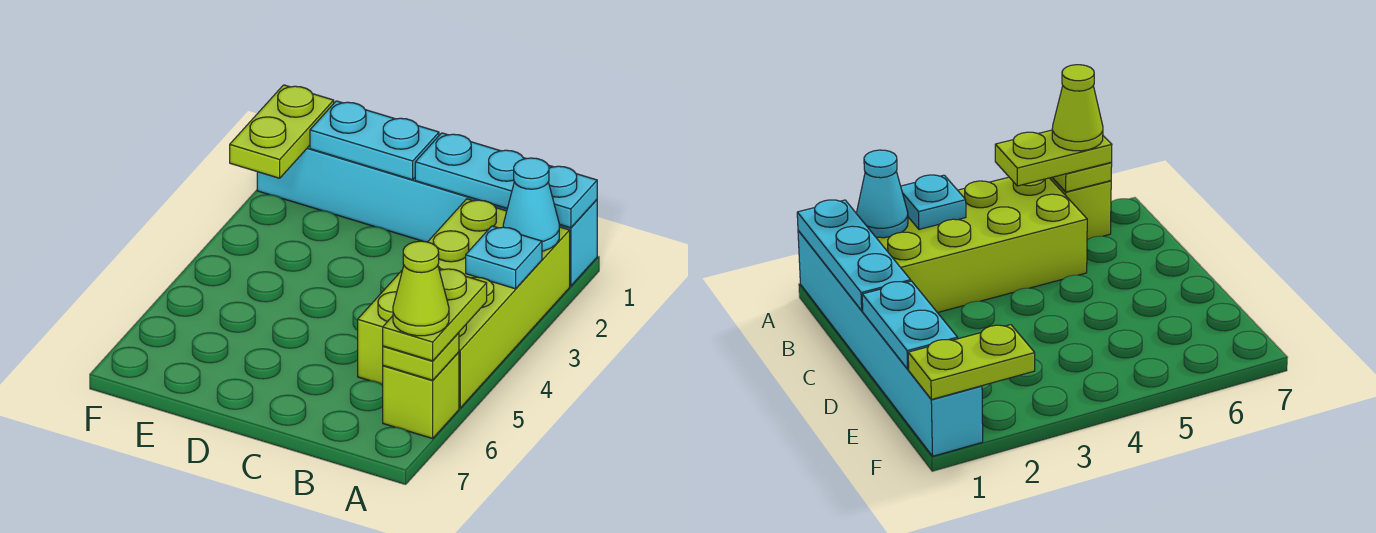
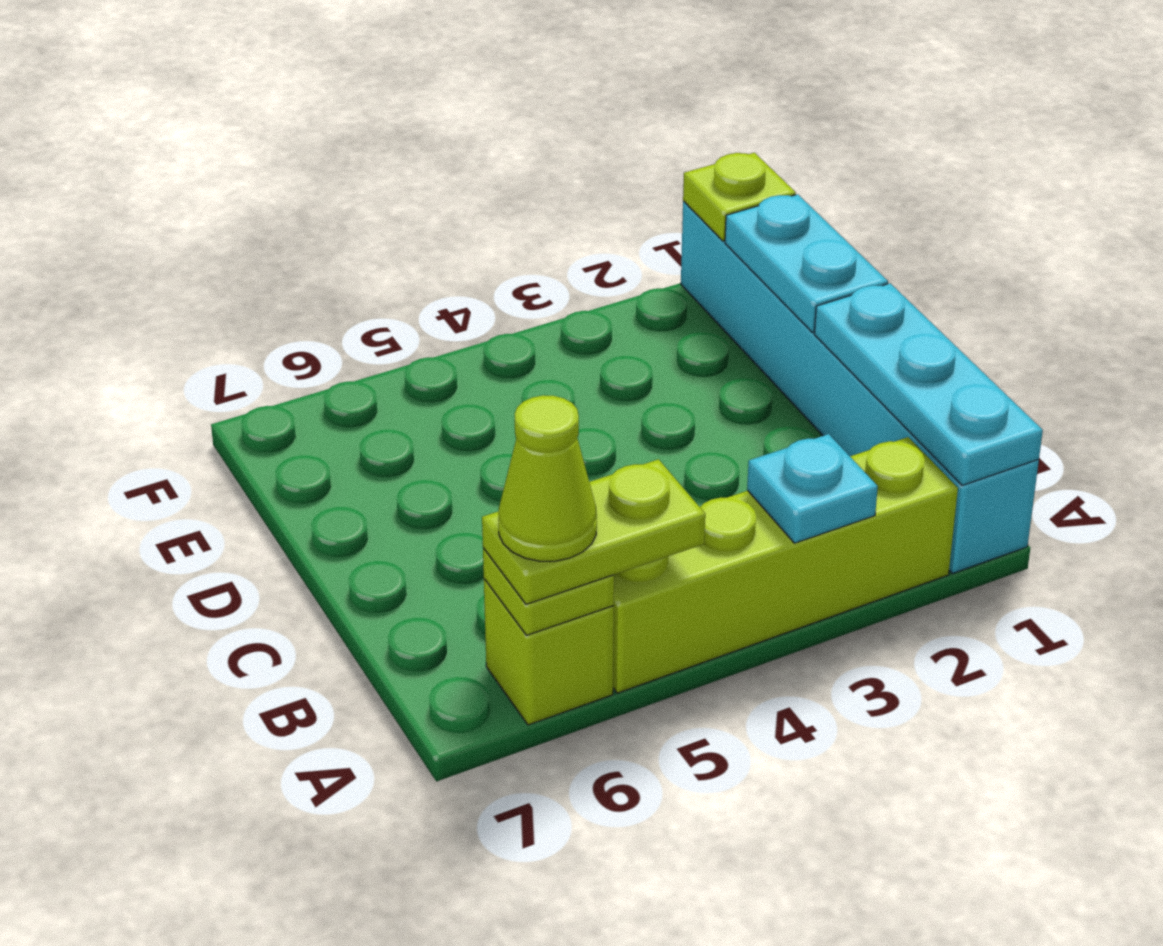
lime 2x4 brick [358,199,570,408] -> lime 1x4 brick [613,437,958,693]
cyan 1x1 cone [503,158,559,251] -> none
lime 1x2 plate [230,85,334,178] -> lime 1x1 plate [683,153,796,241]

